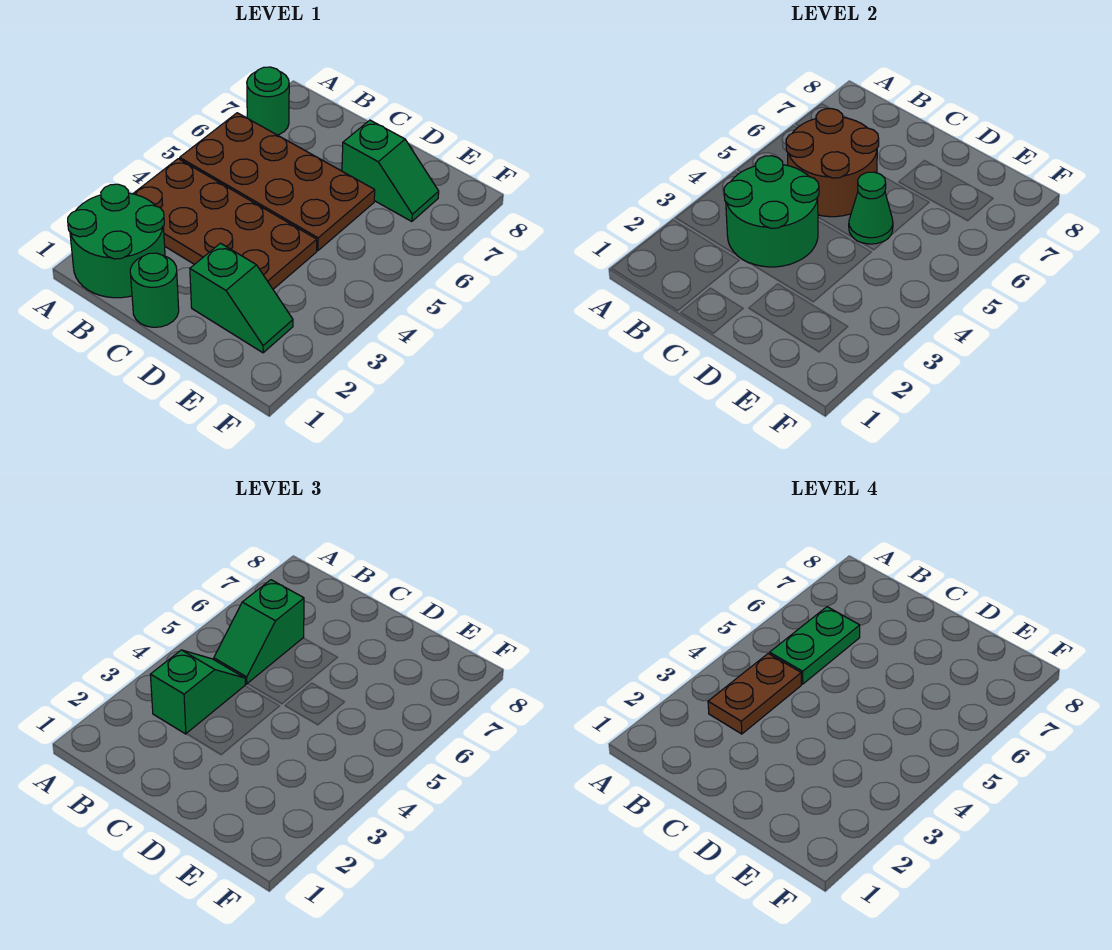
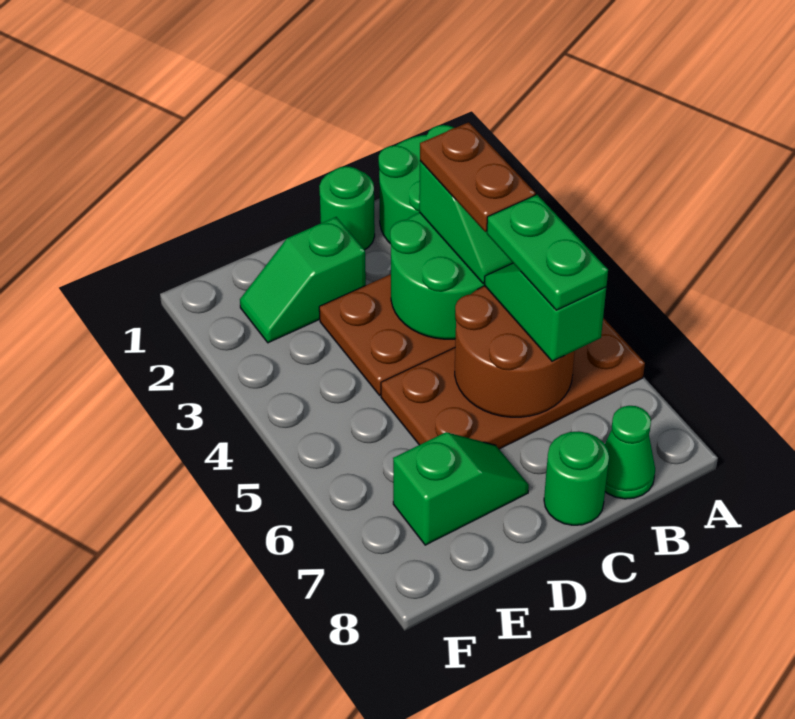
green 1x1 round brick [247,67,289,135] -> green 1x1 round brick moved to [544,432,609,525]
green 1x1 cone [849,172,893,244] -> green 1x1 cone moved to [605,406,655,499]
green 1x2 slope [342,120,439,222] -> green 1x2 slope turned to [393,432,529,545]

